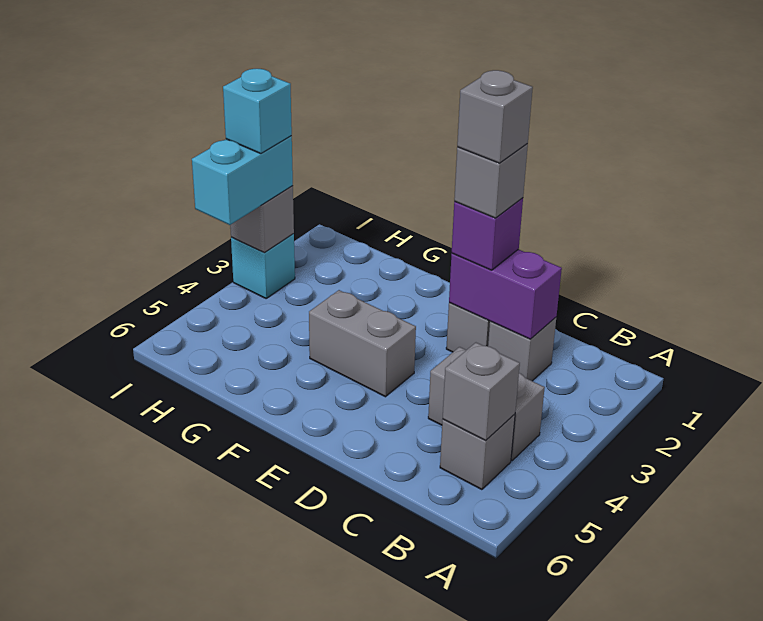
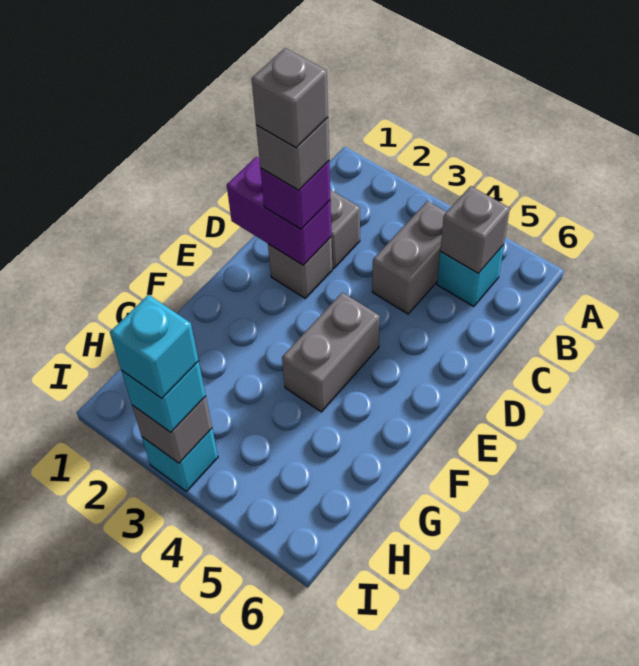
grey 1x1 brick [440,414,515,490] -> cyan 1x1 brick [437,245,504,306]
purple 1x2 brick [449,249,562,339] -> purple 1x2 brick turned to [227,157,331,265]
cyan 1x2 brick [192,136,293,225] -> cyan 1x1 brick [121,361,206,432]

